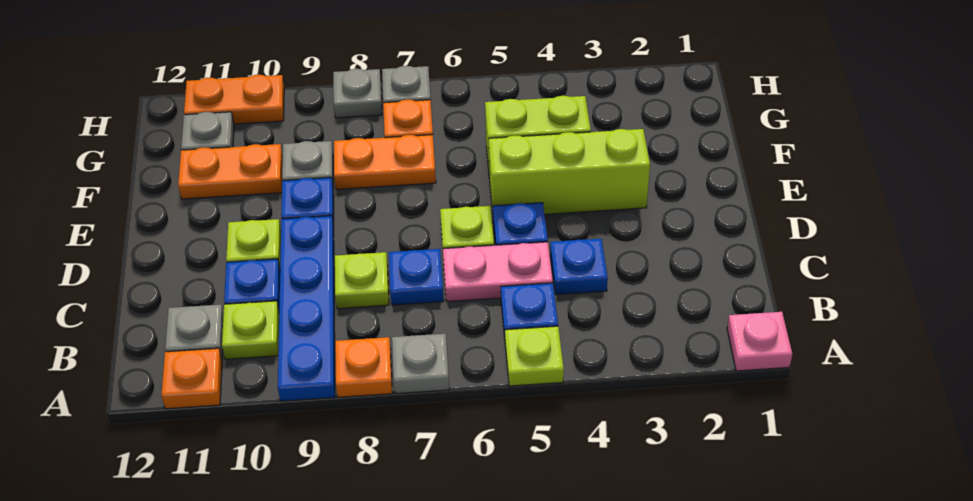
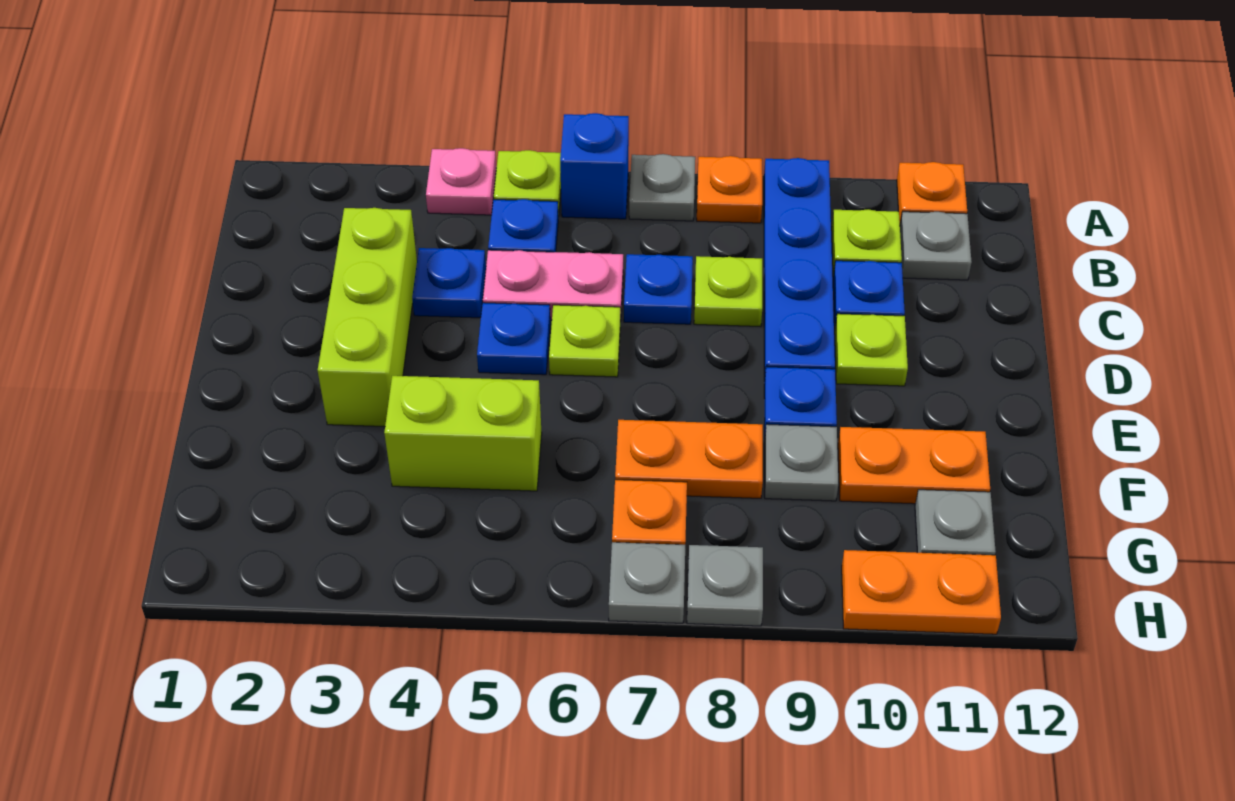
pink 1x1 plate [727,312,792,371] -> pink 1x1 plate moved to [426,148,496,215]
none -> blue 1x1 brick [560,113,629,219]
lime 1x3 brick [489,129,650,214] -> lime 1x3 brick turned to [318,208,417,427]

